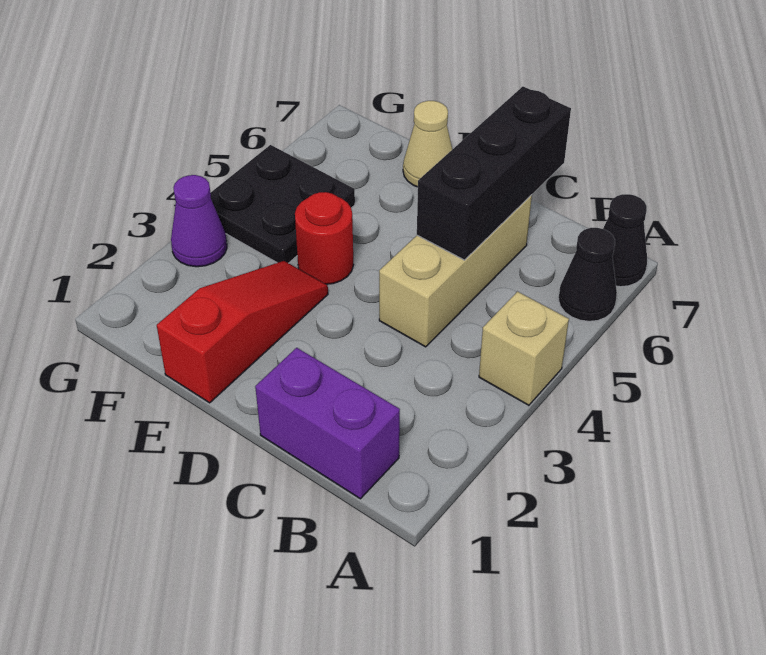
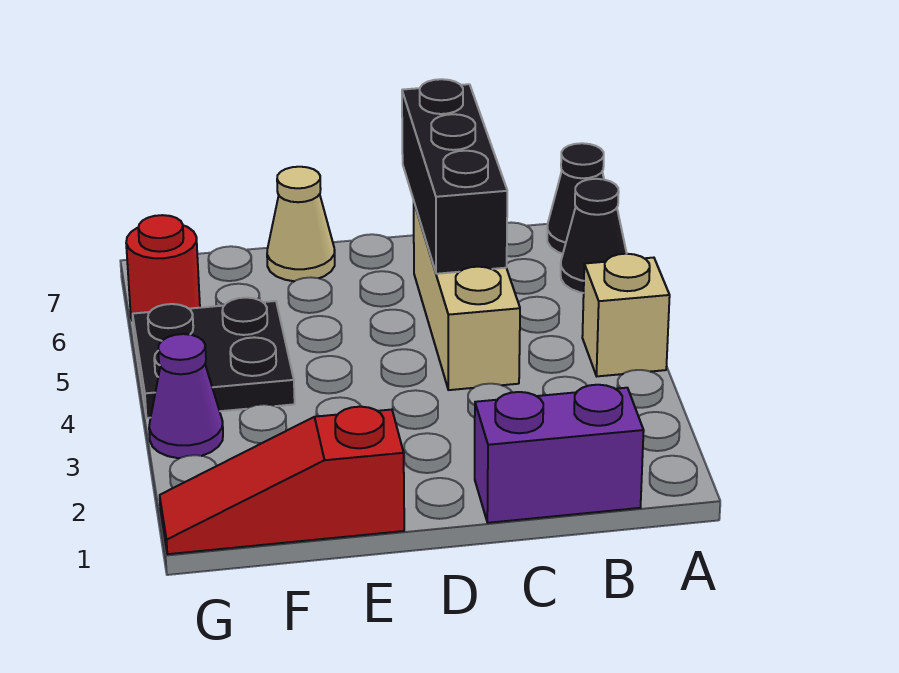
red 1x3 slope [157,261,328,403] -> red 1x3 slope turned to [160,407,404,554]
red 1x1 round brick [295,192,354,284] -> red 1x1 round brick moved to [126,215,200,321]

